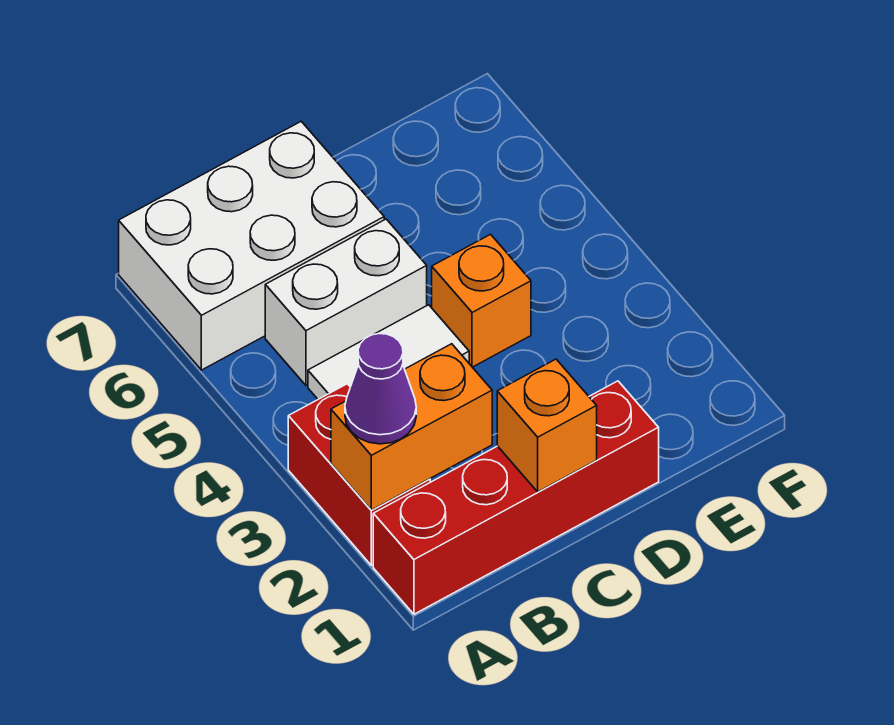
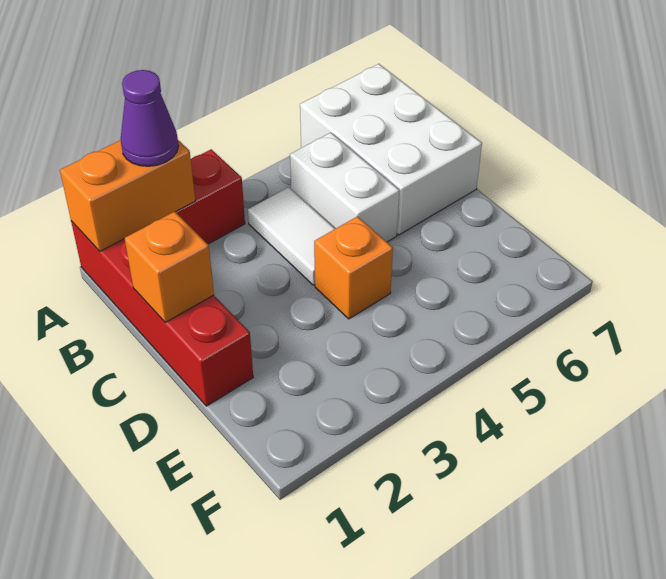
orange 1x2 brick [331,344,492,510] -> orange 1x2 brick turned to [60,140,195,251]

